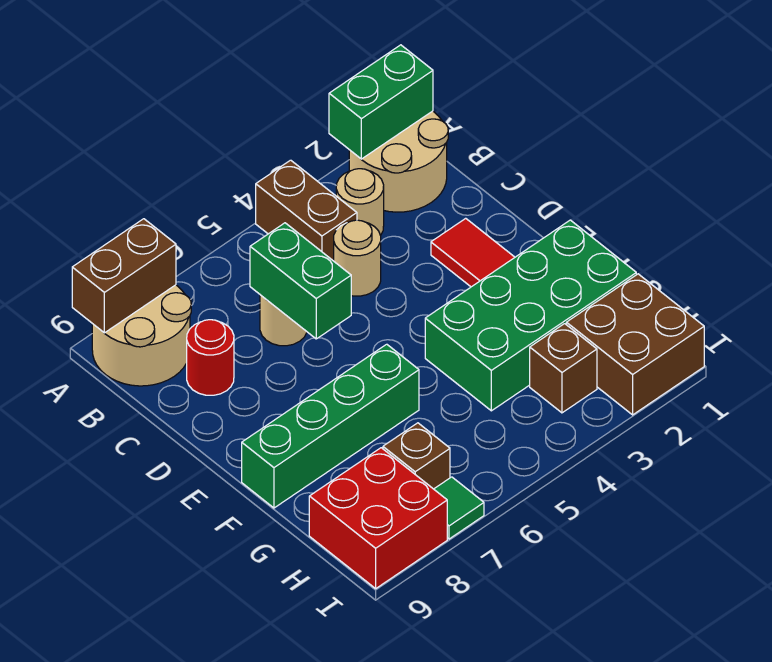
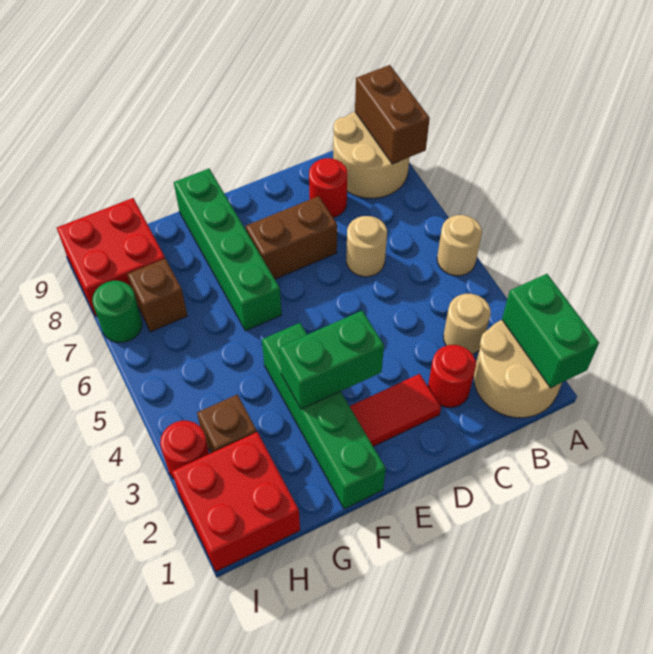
brown 1x2 brick [256,160,357,261] -> brown 1x2 brick moved to [246,196,337,279]
none -> red 1x1 round brick [428,345,476,407]
tan 1x1 round brick [334,220,381,296] -> tan 1x1 round brick moved to [437,215,482,276]
green 1x2 brick [250,223,351,339] -> green 1x2 brick moved to [279,311,384,409]
green 2x4 brick [425,220,636,411] -> green 1x4 brick [262,323,386,509]
brown 2x2 brick [566,274,704,415] -> red 2x2 brick [172,432,300,572]
none -> red 1x1 round brick [160,420,209,479]
green 1x1 tile [434,477,484,539] -> green 1x1 round brick [92,281,142,342]

